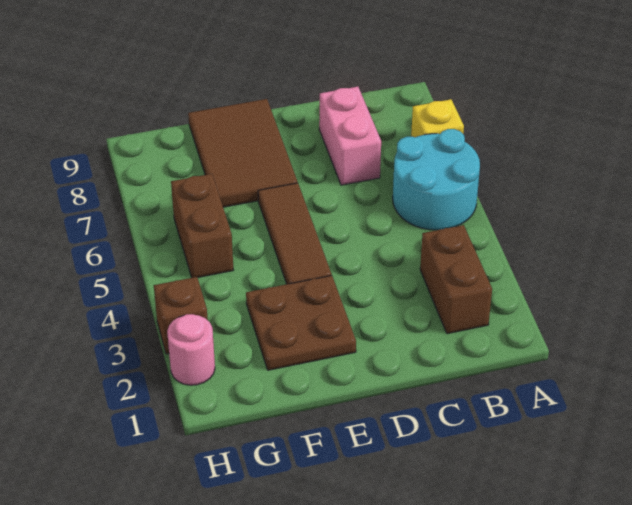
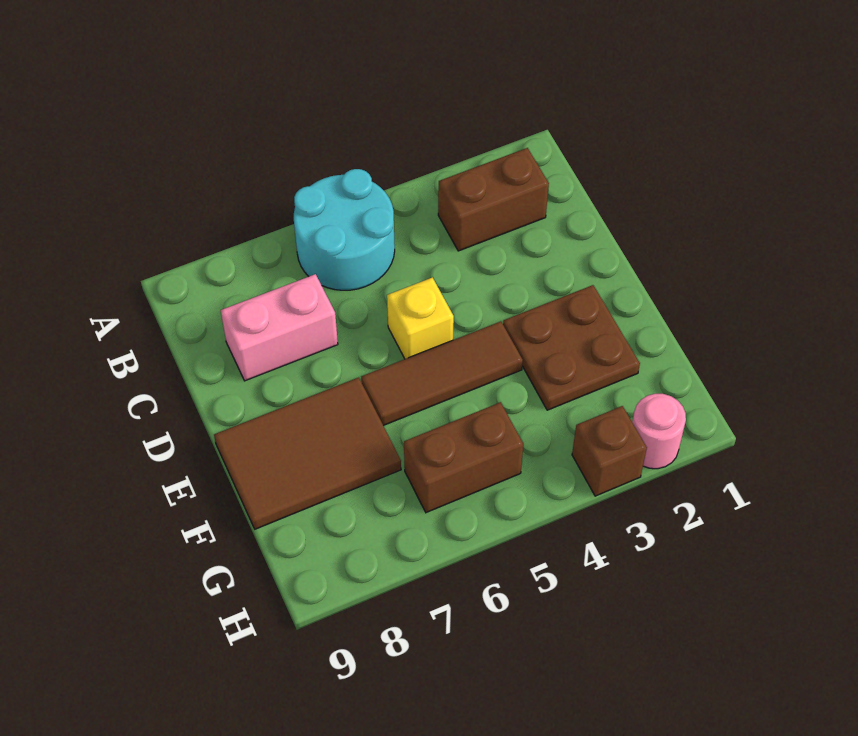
yellow 1x1 brick [411,99,464,137] -> yellow 1x1 brick moved to [387,277,454,359]

